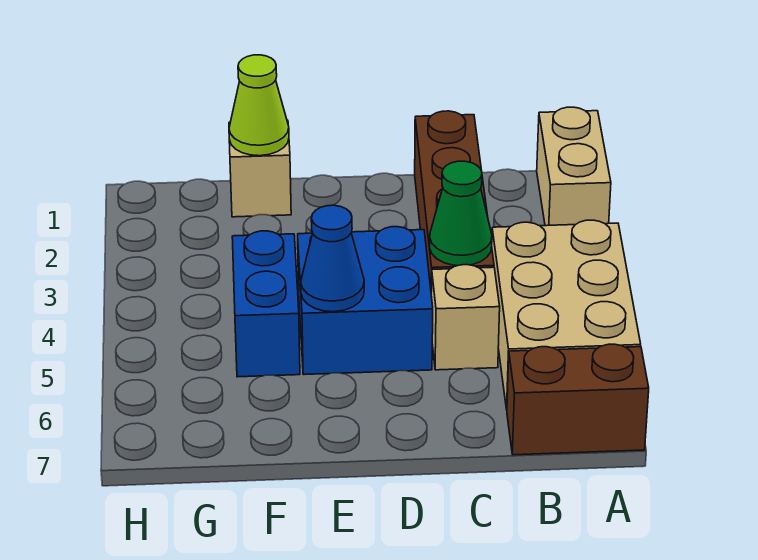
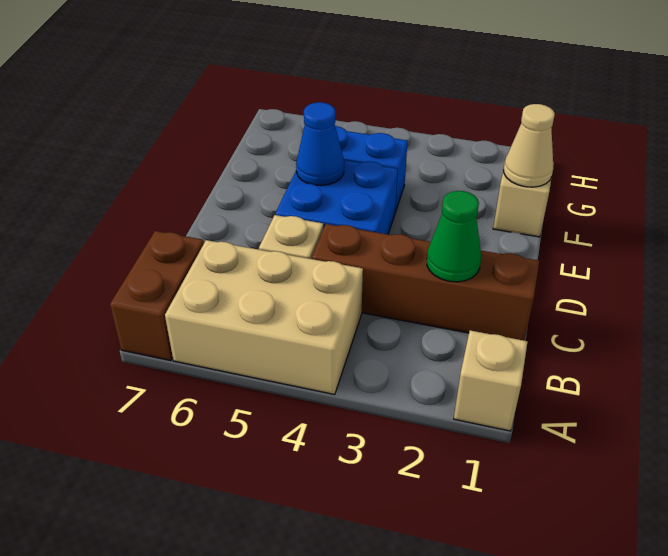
tan 1x2 brick [537,107,611,226] -> tan 1x1 brick [454,330,528,431]
green 1x1 cone [429,161,492,266] -> green 1x1 cone moved to [427,191,481,282]
lime 1x1 cone [229,55,289,156] -> tan 1x1 cone [504,104,555,187]

